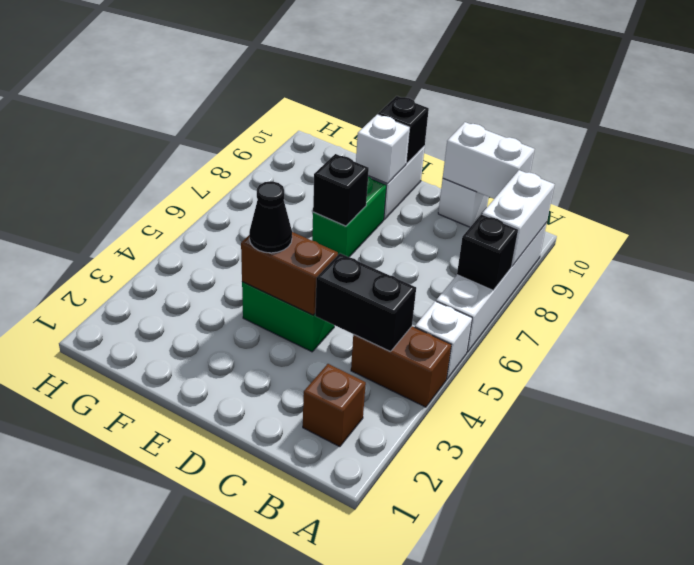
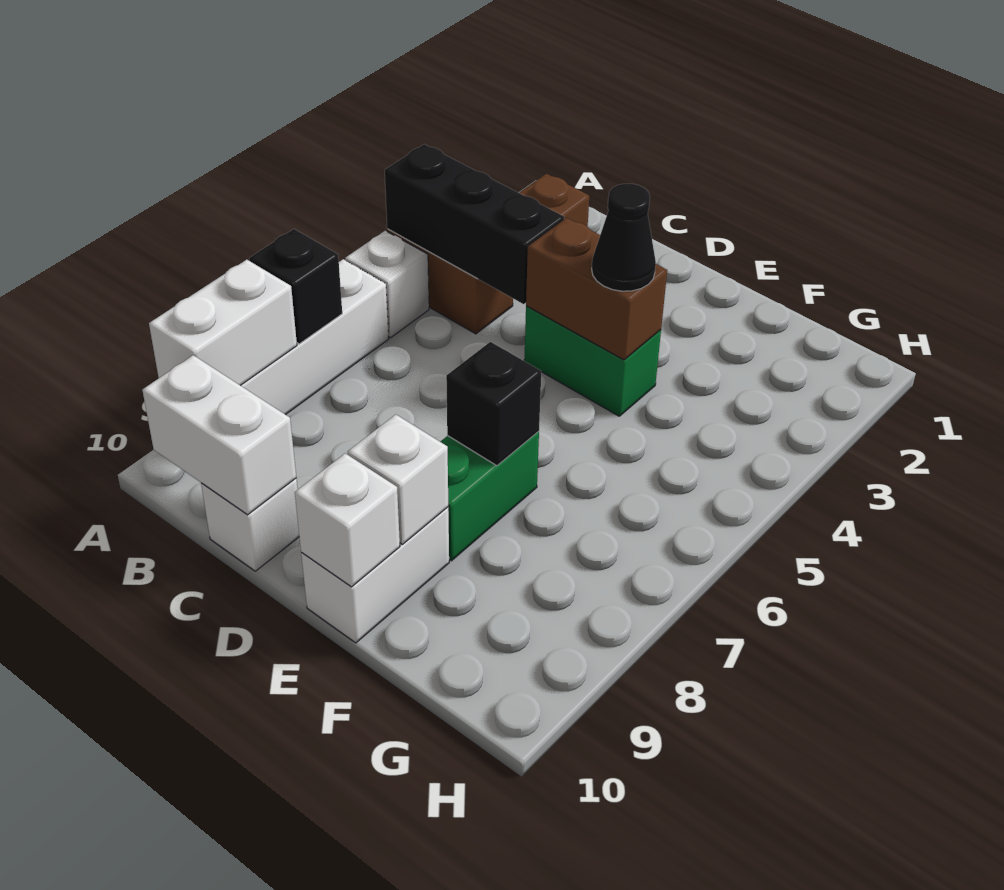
black 1x2 brick [315,253,416,352] -> black 1x3 brick [385,144,564,304]
black 1x1 brick [378,96,429,163] -> white 1x1 brick [295,453,400,587]

